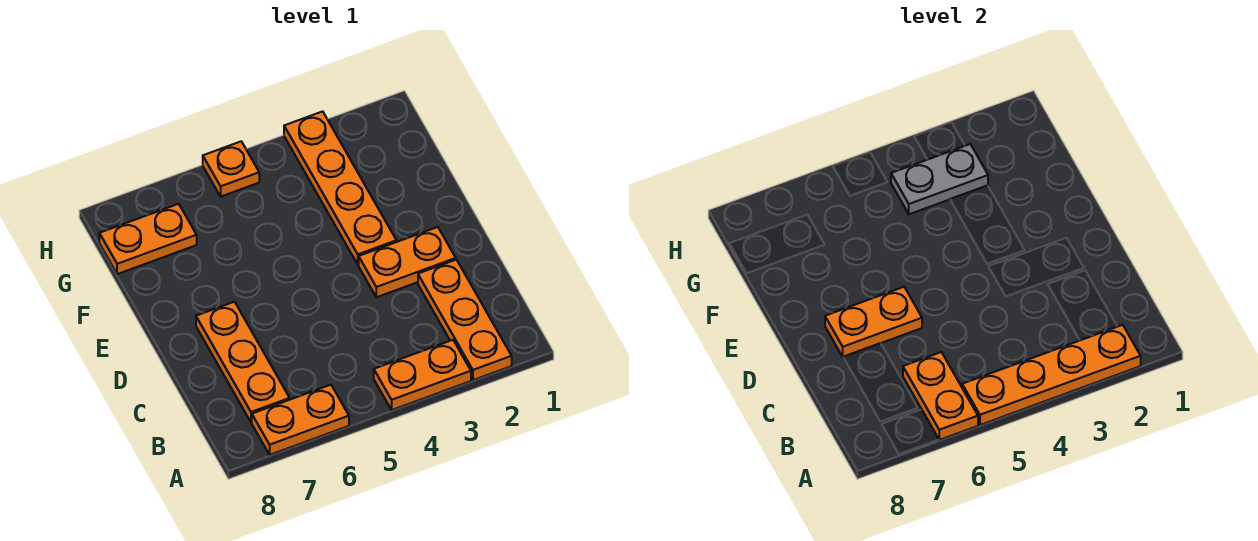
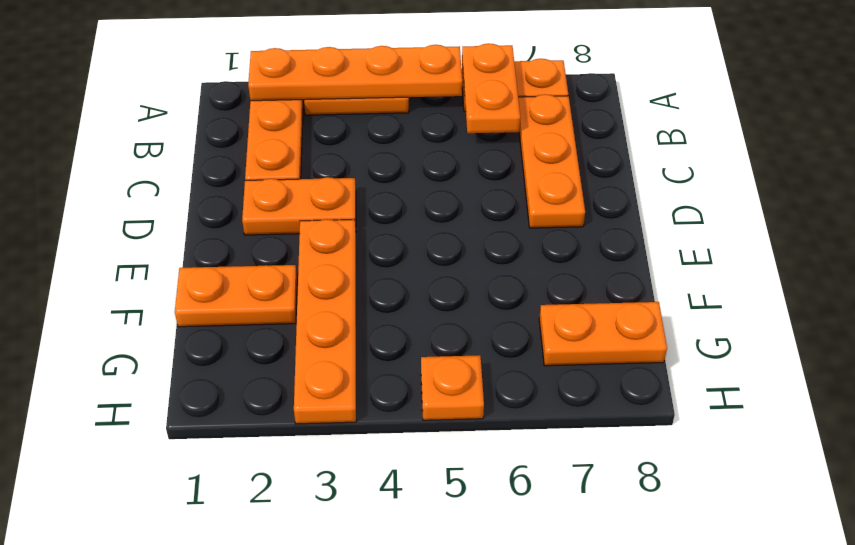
orange 1x2 plate [825,287,922,357] -> orange 1x2 plate moved to [175,265,297,327]
grey 1x2 plate [891,144,988,214] -> none

